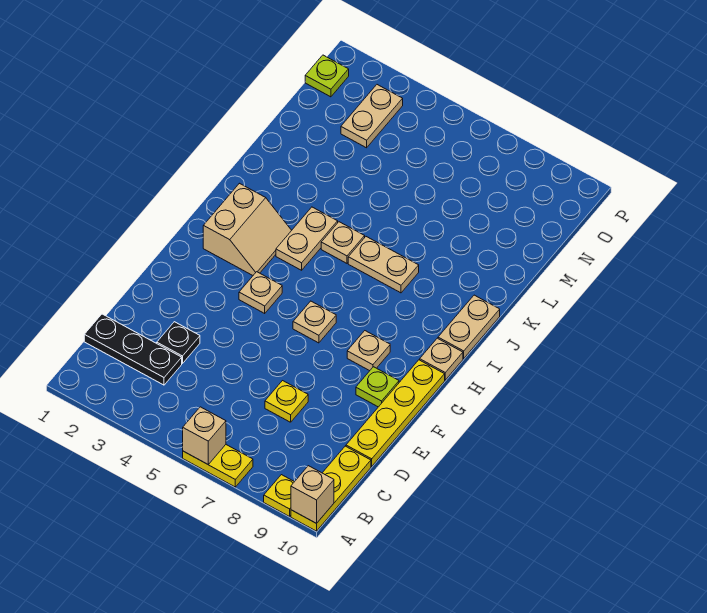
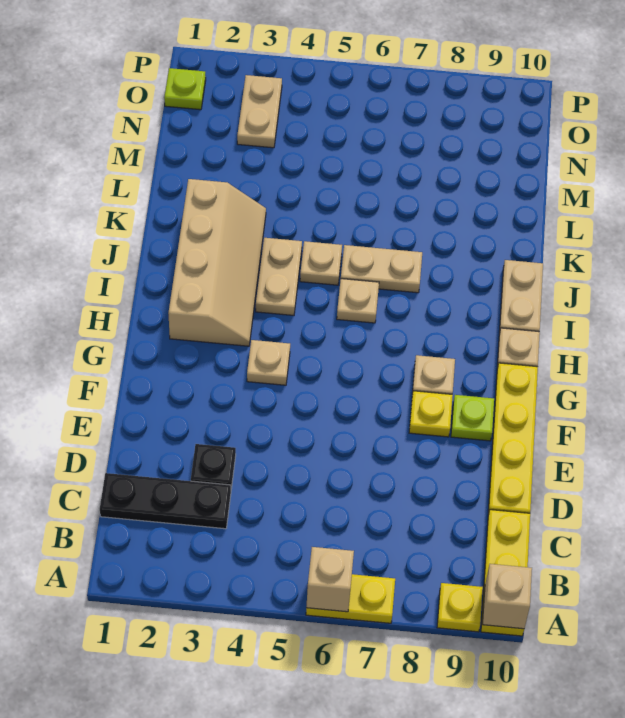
yellow 1x1 plate [265,381,308,422] -> yellow 1x1 plate moved to [409,391,453,437]
tan 1x1 plate [293,301,336,343] -> tan 1x1 plate moved to [337,279,379,323]
tan 2x2 slope [203,183,292,275] -> tan 2x4 slope [168,179,266,346]

